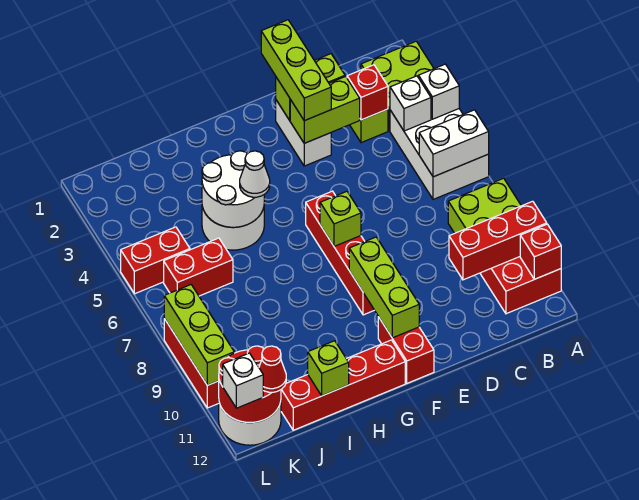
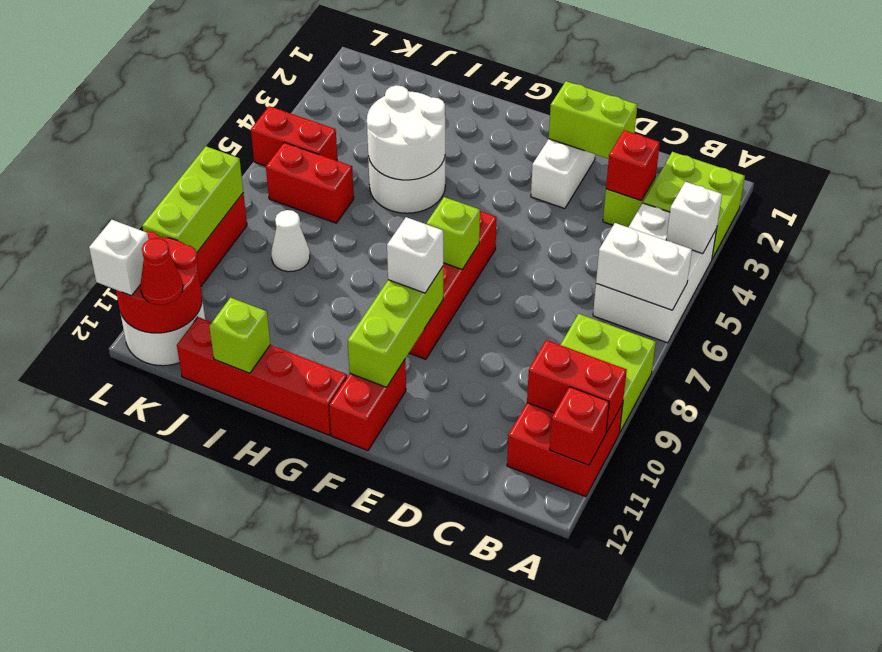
red 1x3 brick [449,201,547,280] -> red 1x2 brick [527,340,627,433]
white 1x1 brick [390,76,431,131] -> white 1x1 brick moved to [387,217,443,293]
lime 1x2 brick [290,76,360,143] -> none
lime 1x3 brick [261,20,331,121] -> none
white 1x1 cone [240,151,270,197] -> white 1x1 cone moved to [271,210,310,272]

